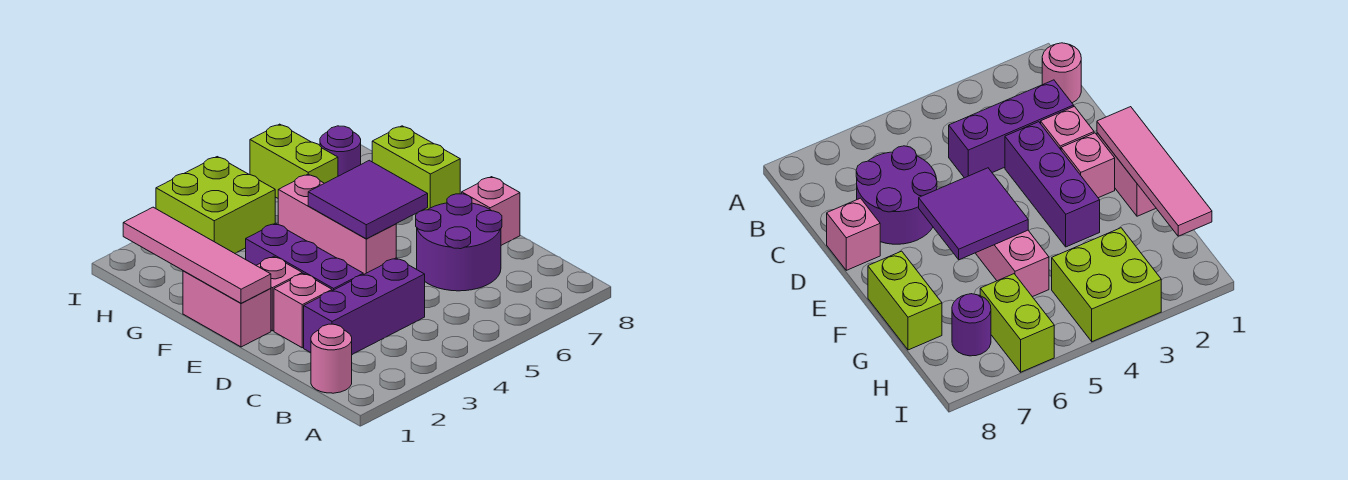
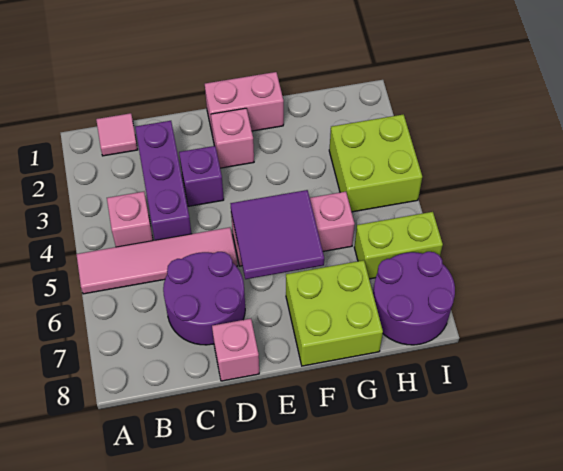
pink 1x1 round brick [311,324,352,393] -> pink 1x1 tile [96,113,138,156]
pink 1x1 brick [274,273,332,348] -> pink 1x1 brick moved to [107,192,153,247]
purple 1x3 brick [246,223,363,291] -> purple 1x1 brick [179,146,224,206]
pink 1x4 tile [123,207,271,303] -> pink 1x4 tile moved to [76,227,237,294]
lime 1x2 brick [372,126,460,211] -> lime 2x2 brick [286,260,383,366]
purple 1x1 round brick [320,126,361,176] -> purple 2x2 round brick [373,252,455,345]

